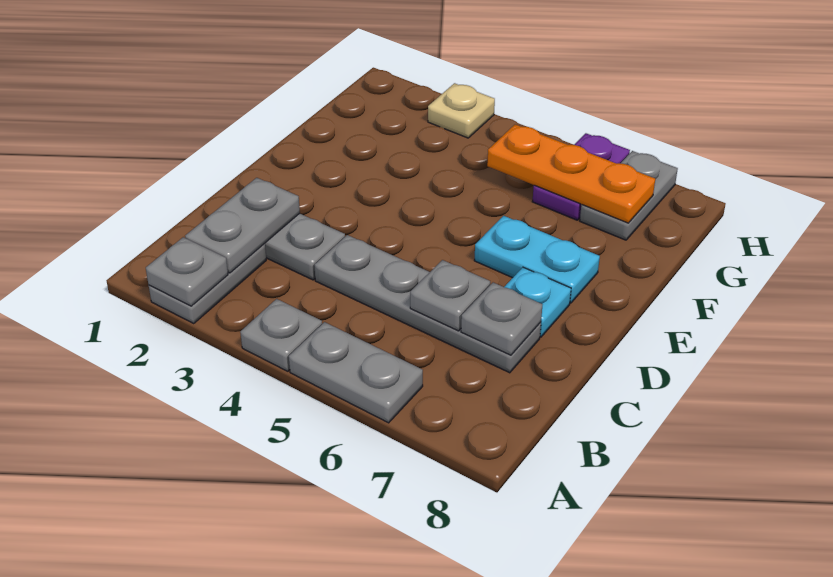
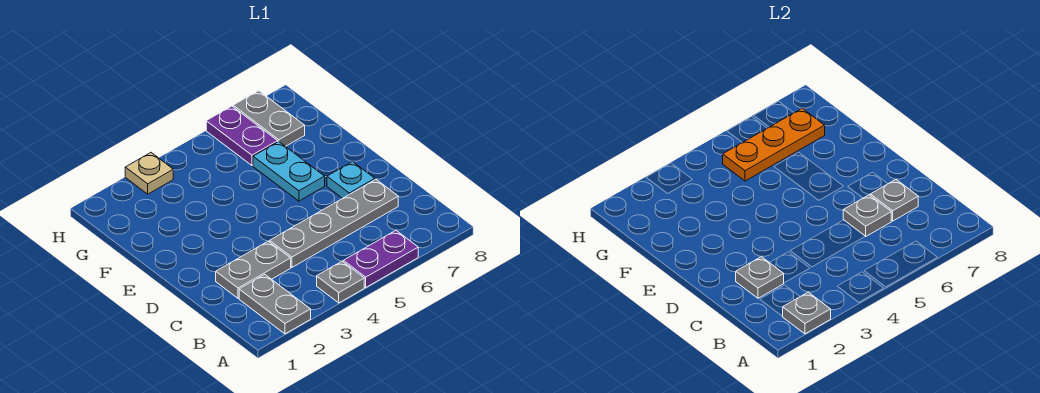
grey 1x2 plate [289,322,423,423] -> purple 1x2 plate [343,231,418,287]
grey 1x2 plate [185,178,300,273] -> grey 1x1 plate [736,257,784,298]
cyan 1x2 plate [474,216,600,303] -> cyan 1x2 plate turned to [253,142,325,201]

